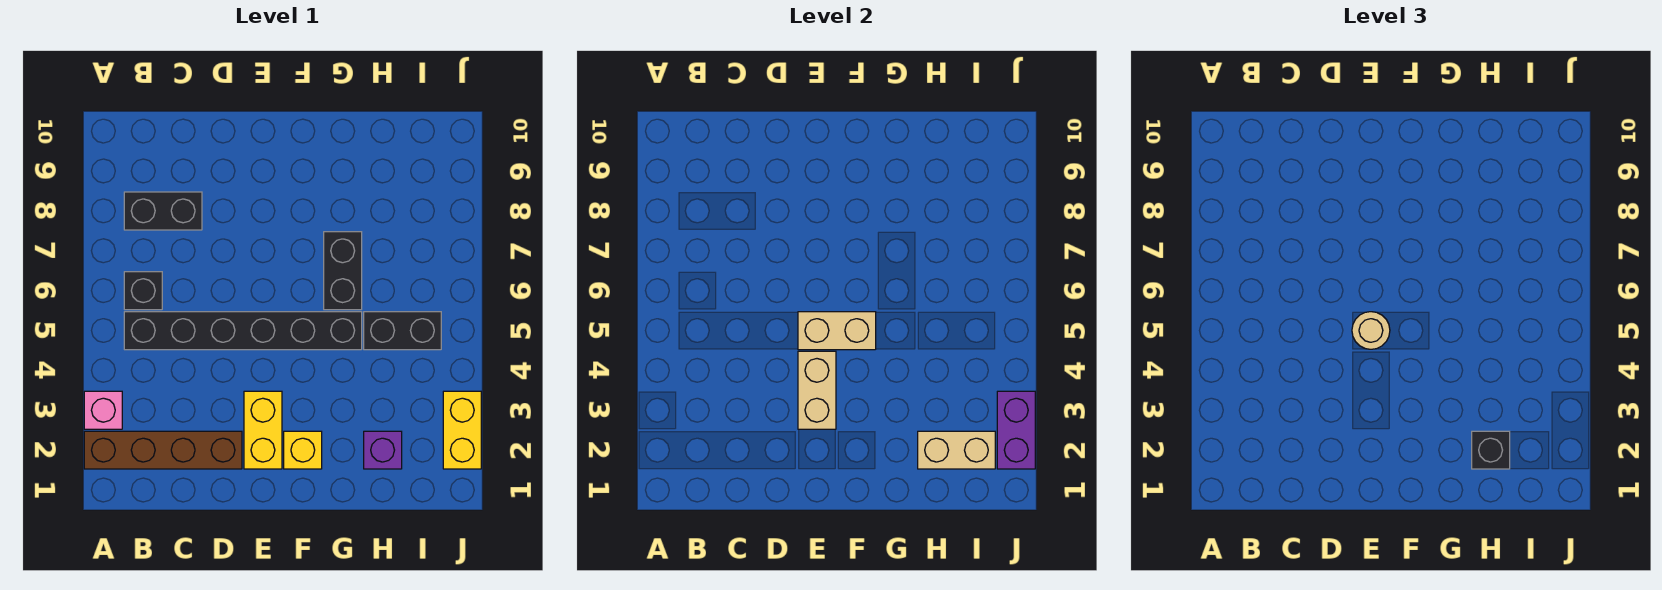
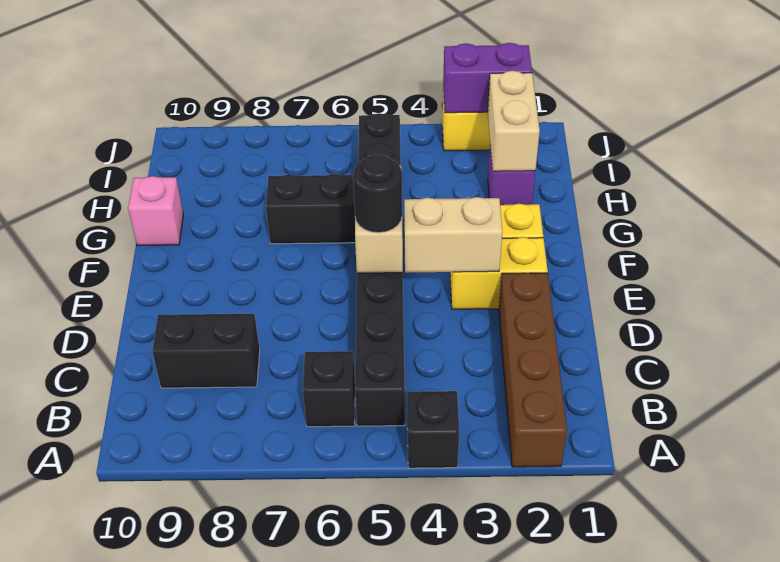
pink 1x1 brick [84,391,122,429] -> pink 1x1 brick moved to [128,176,183,246]
black 1x2 brick [124,192,202,230] -> black 1x2 brick turned to [152,314,260,388]
tan 1x1 round brick [1352,312,1390,349] -> black 1x1 round brick [353,155,402,233]
black 1x1 brick [1472,431,1510,469] -> black 1x1 brick moved to [407,391,459,468]

